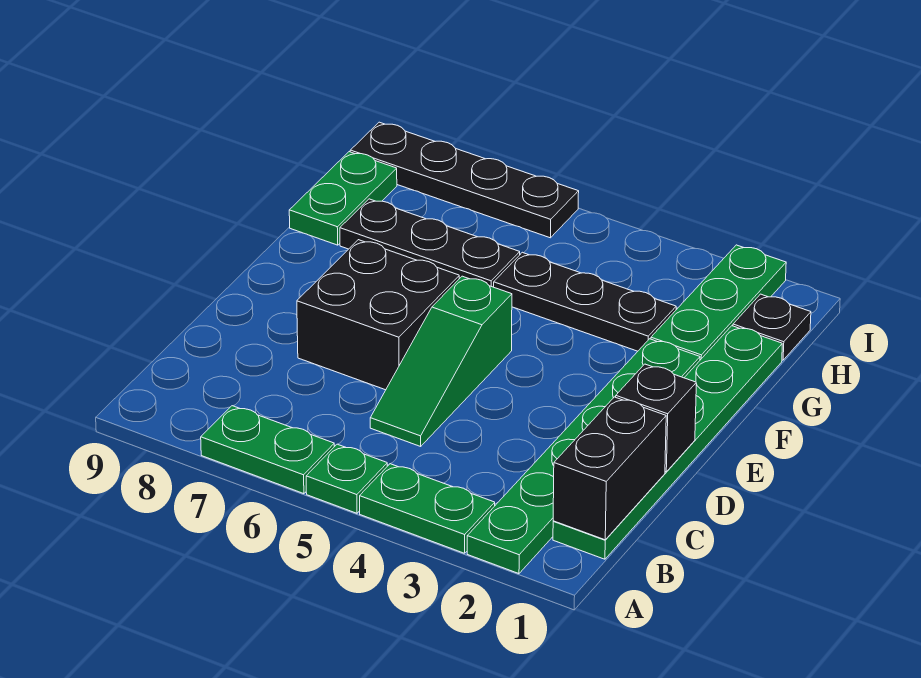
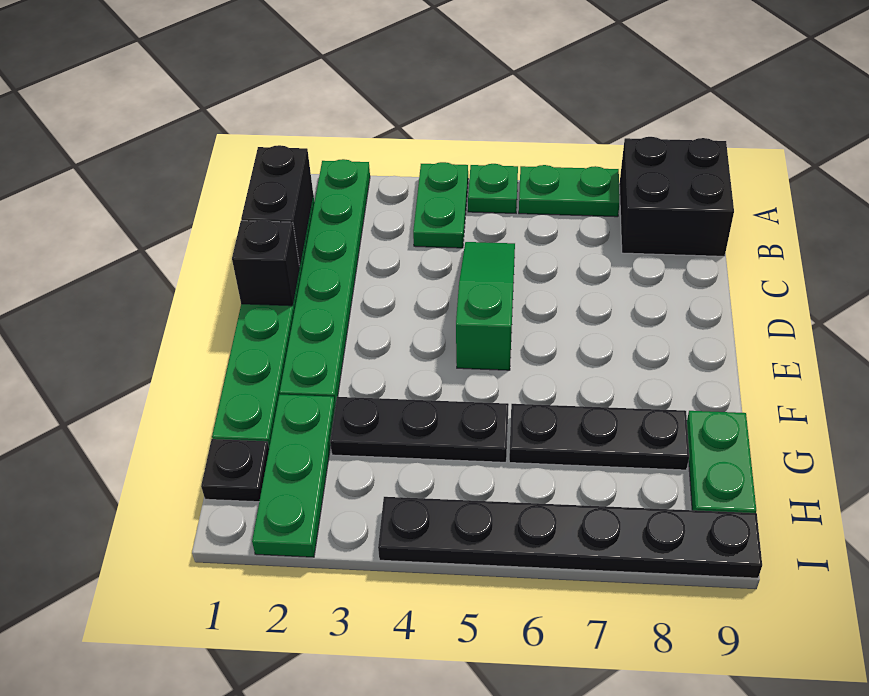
green 1x2 plate [360,464,495,553] -> green 1x2 plate turned to [413,162,468,248]
black 2x2 brick [297,240,459,390] -> black 2x2 brick moved to [619,137,734,256]
black 1x4 plate [350,122,579,238] -> black 1x6 plate [378,497,762,578]

